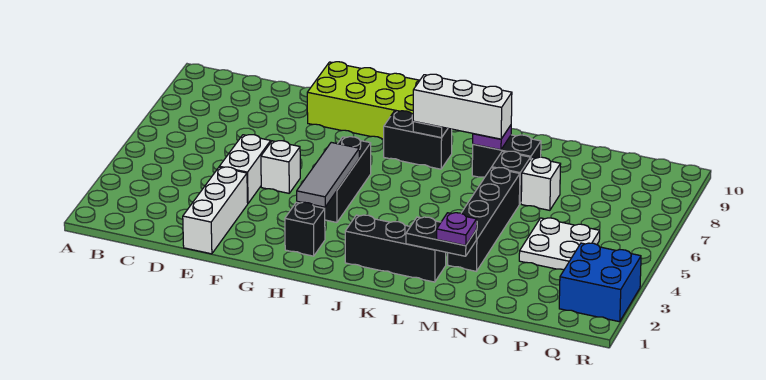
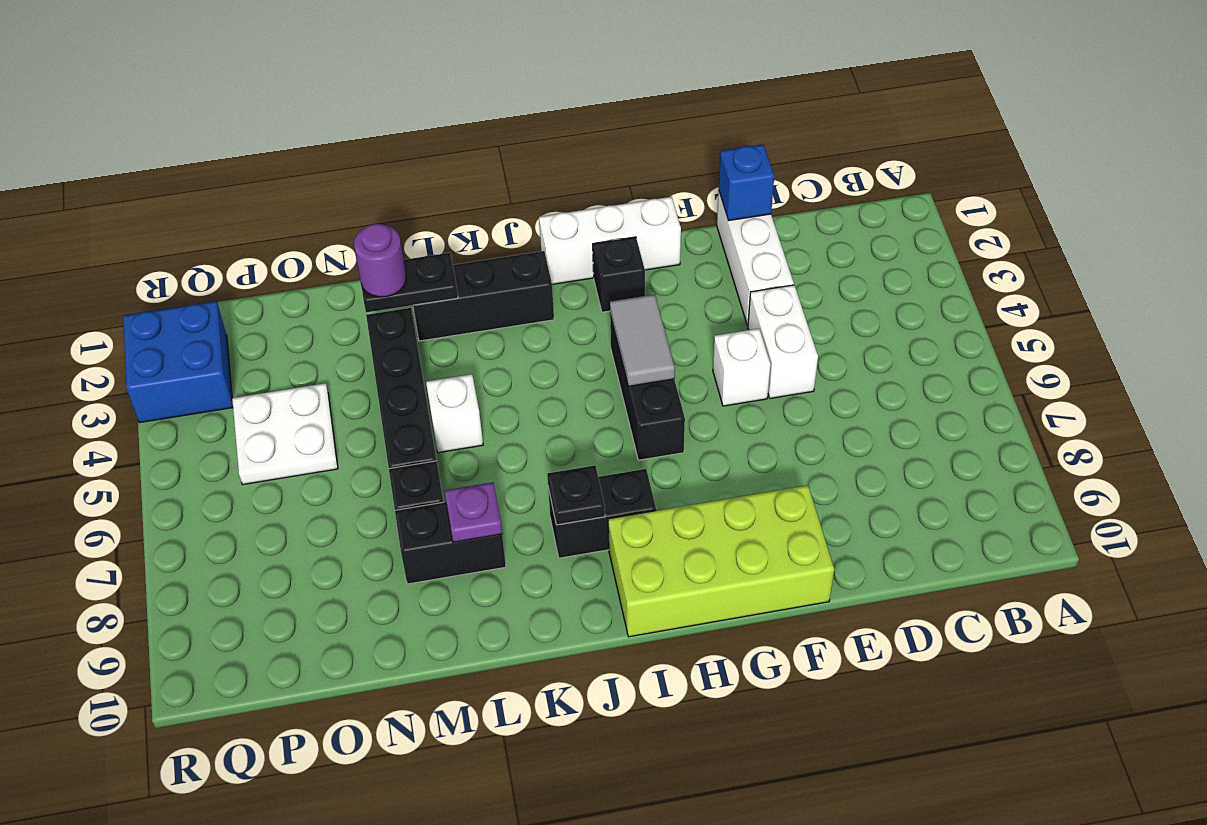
none -> blue 1x1 brick [719,144,774,221]
grey 1x3 tile [297,142,359,207] -> grey 1x2 tile [610,295,675,386]
white 1x3 brick [413,74,512,139] -> white 1x3 brick moved to [539,197,681,284]
purple 1x1 plate [437,213,477,246] -> purple 1x1 round brick [354,224,406,297]
white 1x1 brick [521,157,561,210] -> white 1x1 brick moved to [426,374,483,453]

